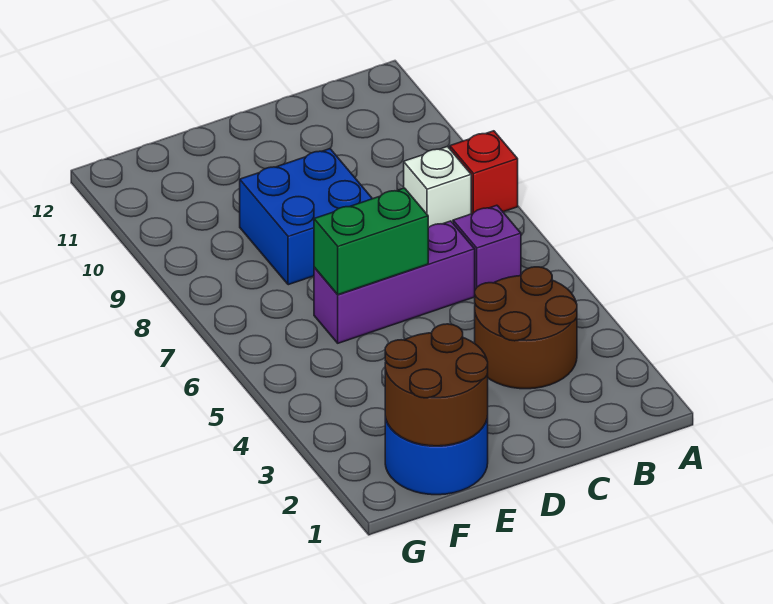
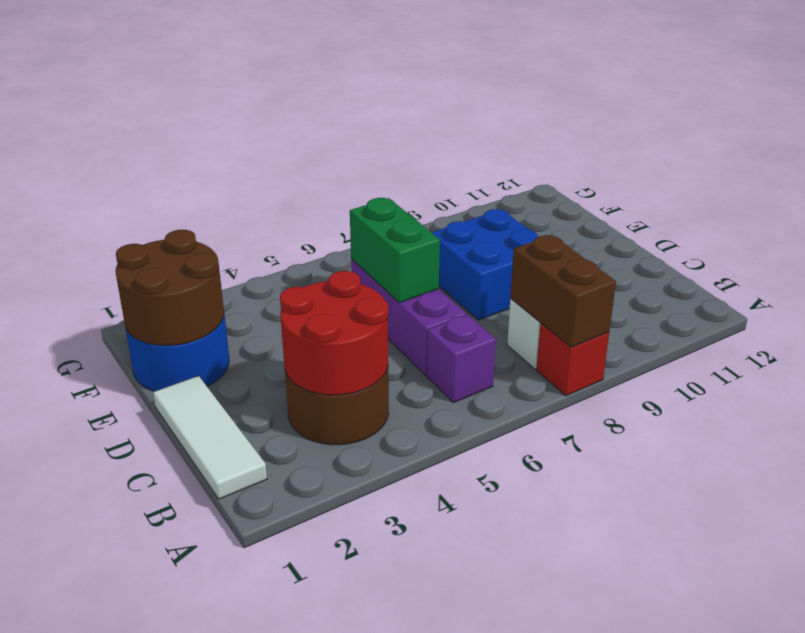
none -> brown 1x2 brick [510,235,616,347]
none -> white 1x3 tile [153,376,267,499]
none -> red 2x2 round brick [280,271,389,395]

